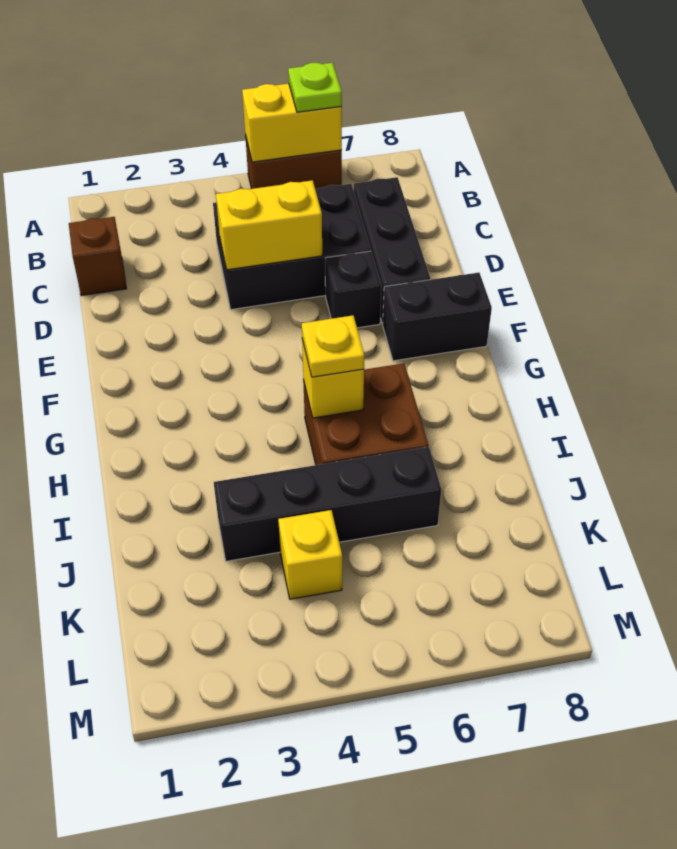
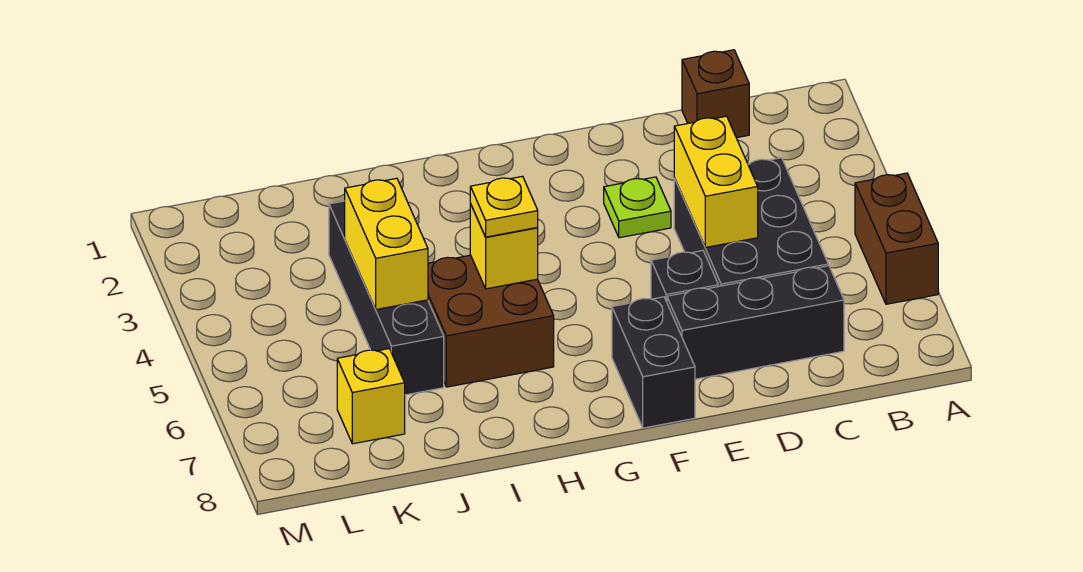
yellow 1x2 brick [242,83,342,162] -> yellow 1x2 brick moved to [345,178,428,310]
lime 1x1 plate [288,63,342,112] -> lime 1x1 plate moved to [604,177,671,238]
yellow 1x1 brick [278,510,342,599] -> yellow 1x1 brick moved to [337,349,405,444]

